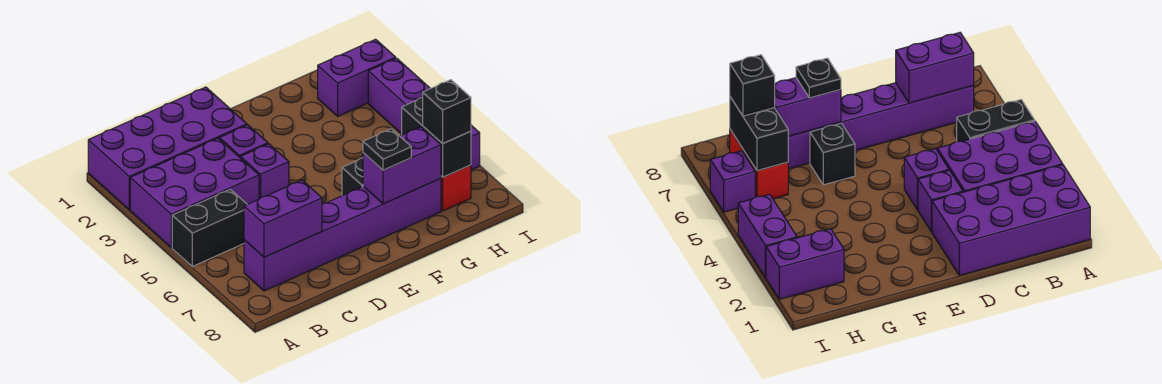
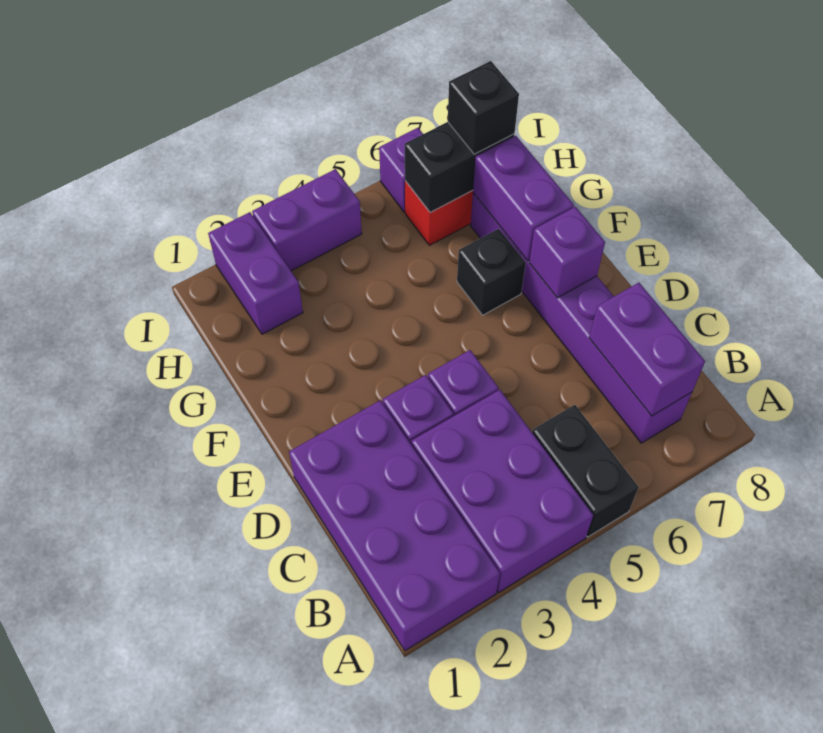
none -> purple 1x1 brick [529,207,605,298]
black 1x1 plate [363,129,411,170] -> none

